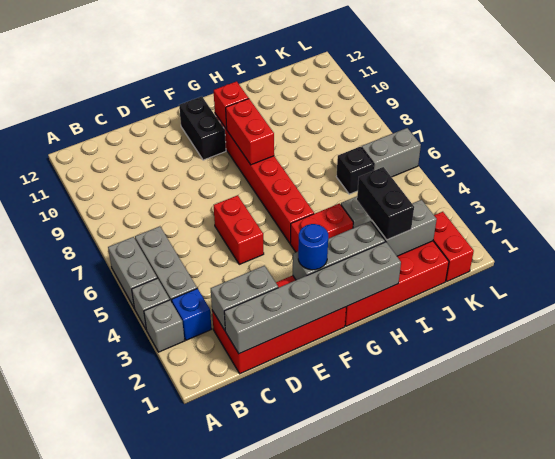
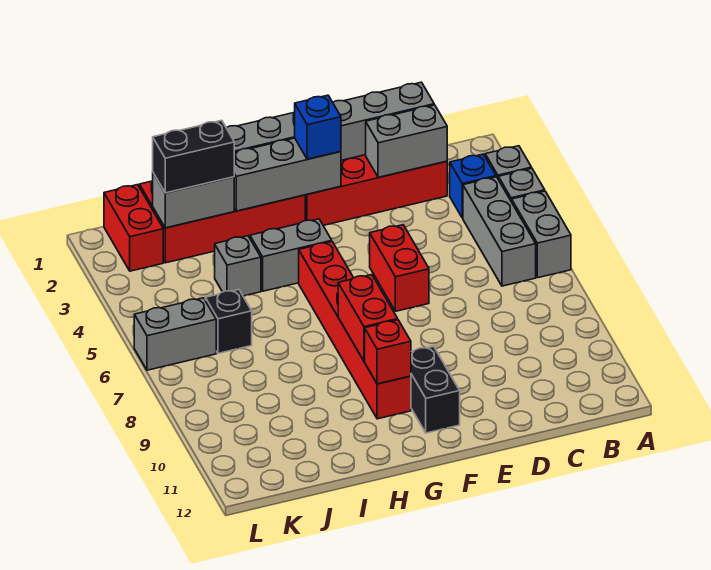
blue 1x1 round brick [298,224,328,270] -> blue 1x1 brick [295,95,341,159]
red 1x2 brick [290,203,353,252] -> grey 1x2 brick [250,219,332,291]
black 1x2 brick [357,167,414,240] -> black 1x2 brick turned to [153,121,234,193]

